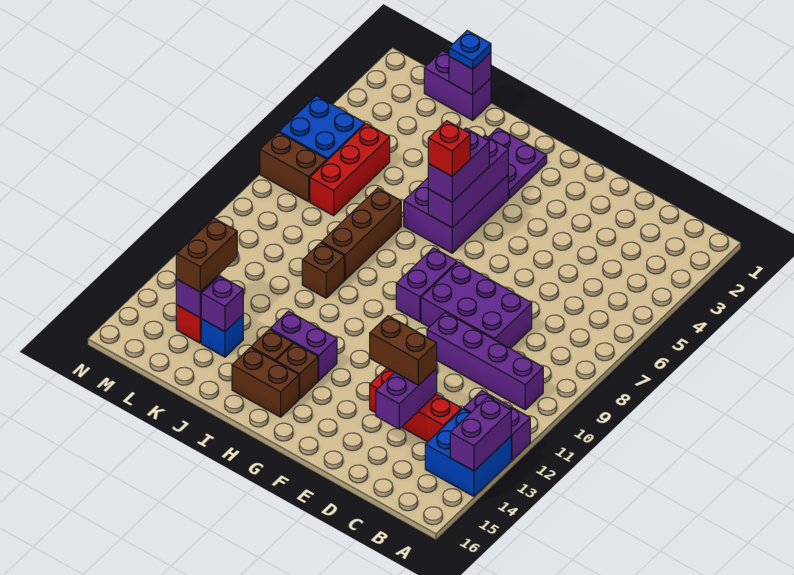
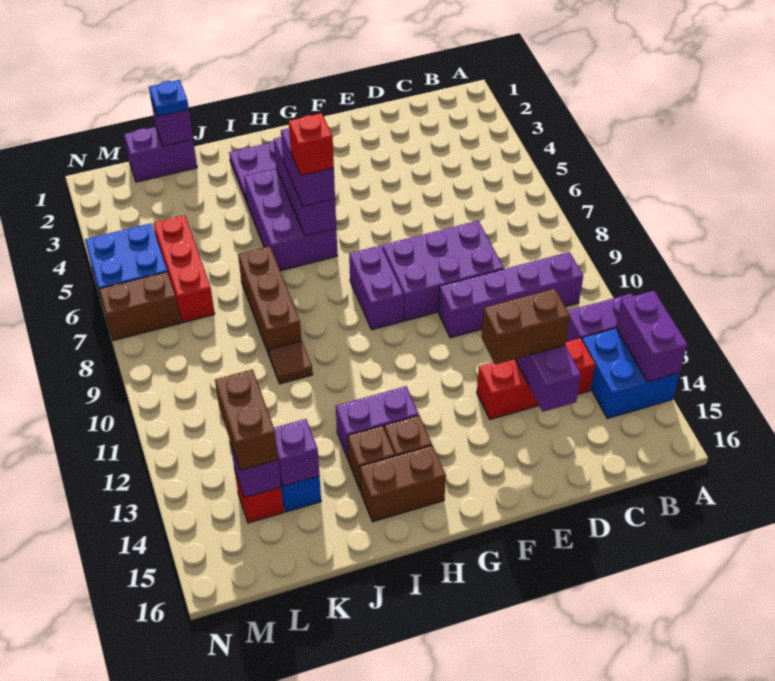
brown 1x1 brick [302,243,344,298] -> brown 1x1 tile [269,341,313,384]

